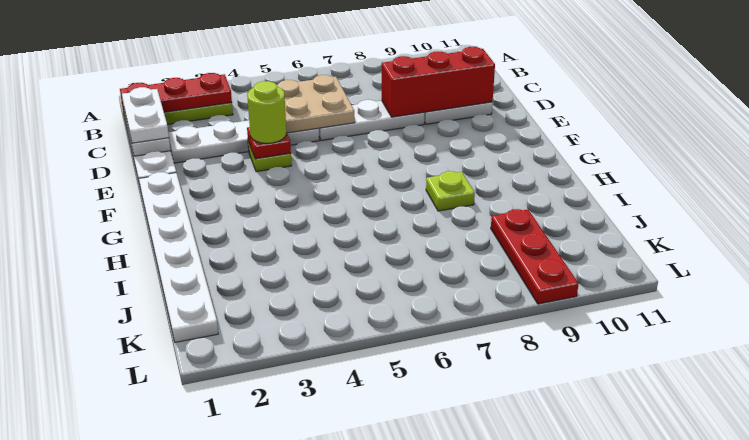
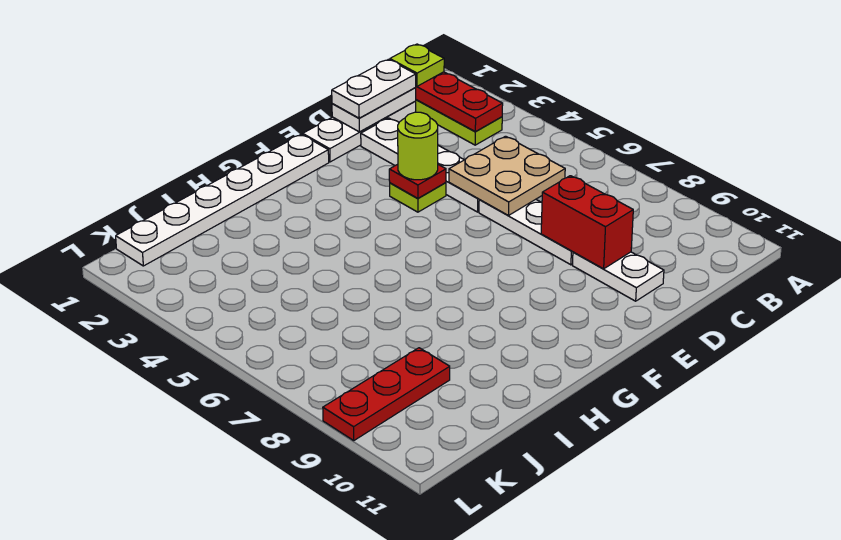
red 1x3 brick [382,47,495,117] -> red 1x2 brick [541,176,633,269]
lime 1x1 plate [426,171,475,211] -> lime 1x1 plate moved to [390,44,444,86]

